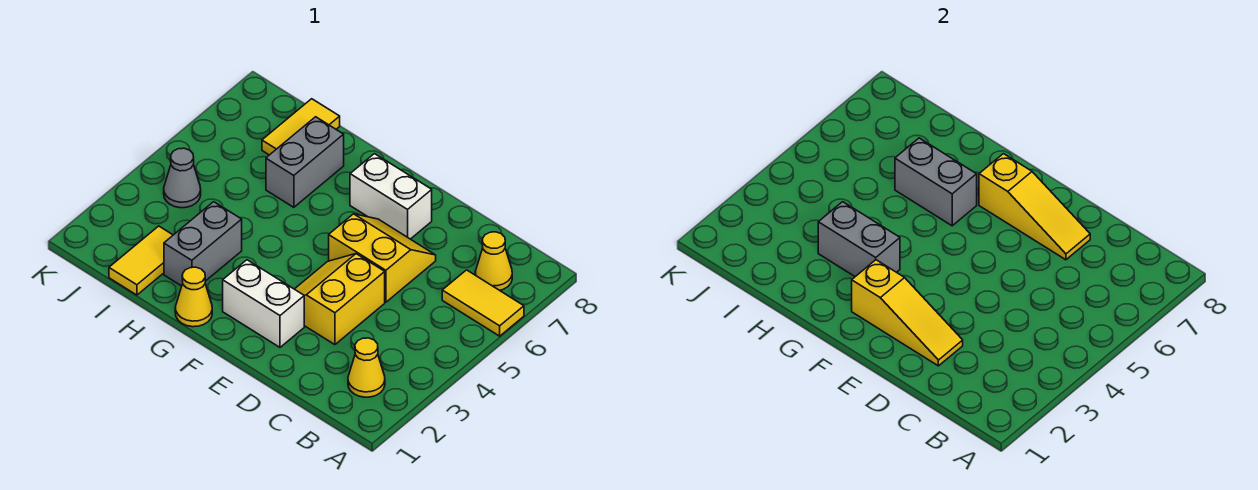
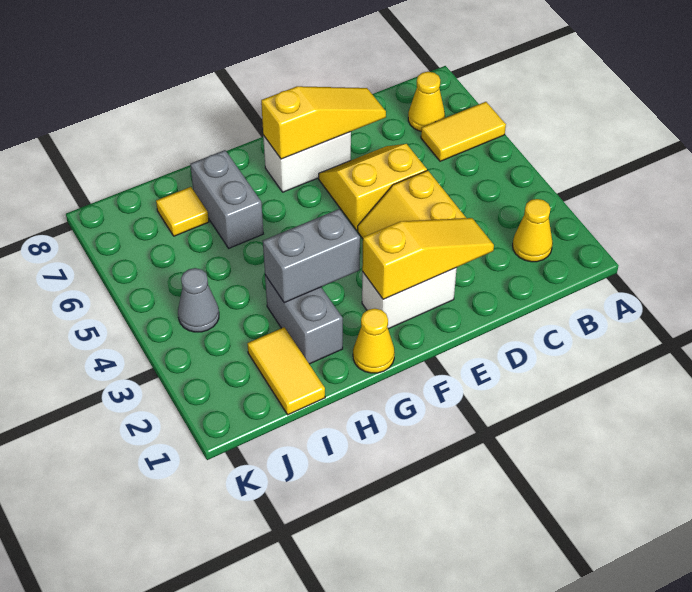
grey 1x2 brick [895,138,977,226] -> none
yellow 1x2 tile [262,99,340,155] -> yellow 1x1 tile [156,187,209,236]

